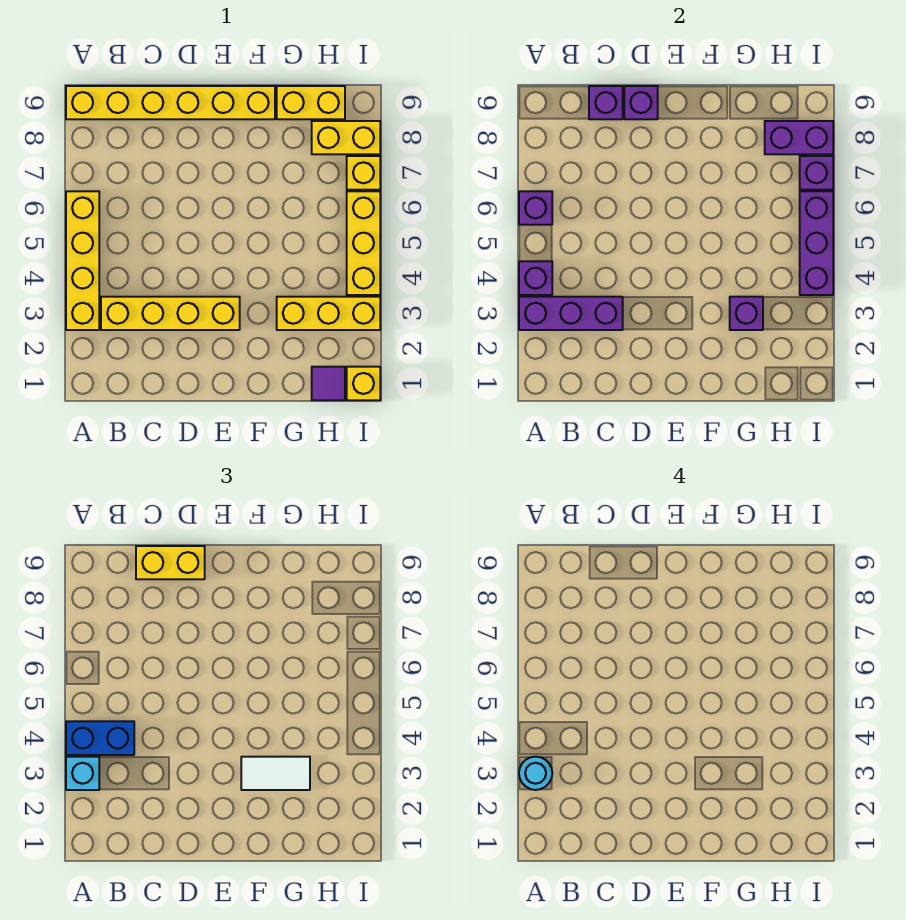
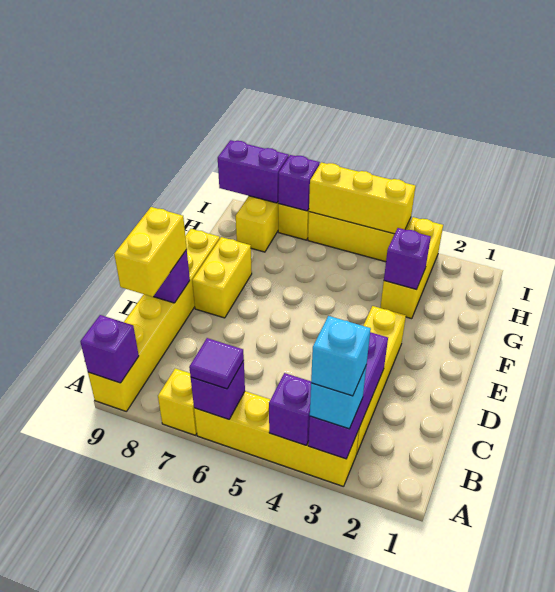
cyan 1x1 round brick [519,757,552,790] -> cyan 1x1 brick [311,316,371,396]
blue 1x2 brick [66,721,134,755] -> none
purple 1x1 brick [589,86,623,119] -> purple 1x1 brick moved to [80,315,139,383]
white 1x2 tile [241,757,310,790] -> none
yellow 1x2 brick [277,86,345,119] -> yellow 1x2 brick moved to [192,237,252,318]
purple 1x1 tile [312,367,345,400] -> purple 1x1 tile moved to [189,338,244,389]
purple 1x2 brick [765,121,833,154] -> purple 1x2 brick turned to [218,140,289,203]
yellow 1x1 brick [347,367,380,400] -> yellow 1x1 brick moved to [158,368,197,435]
purple 1x3 brick [800,191,833,295] -> yellow 1x3 brick [309,162,415,234]

